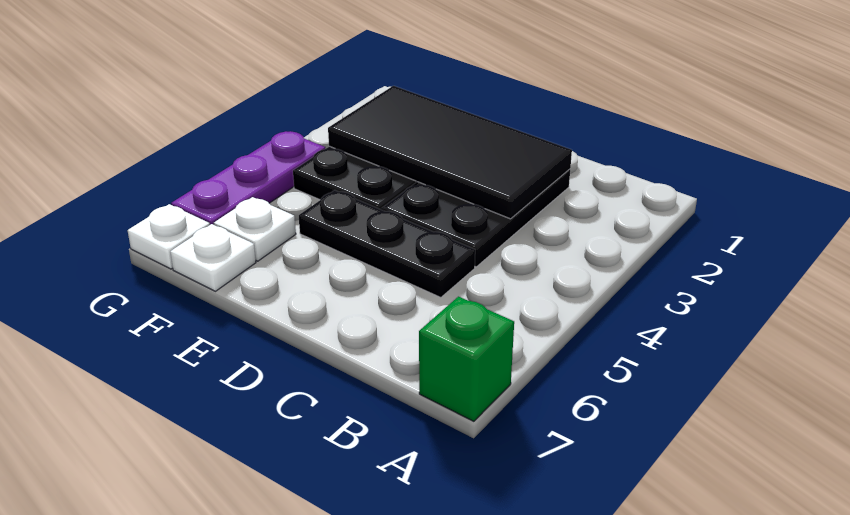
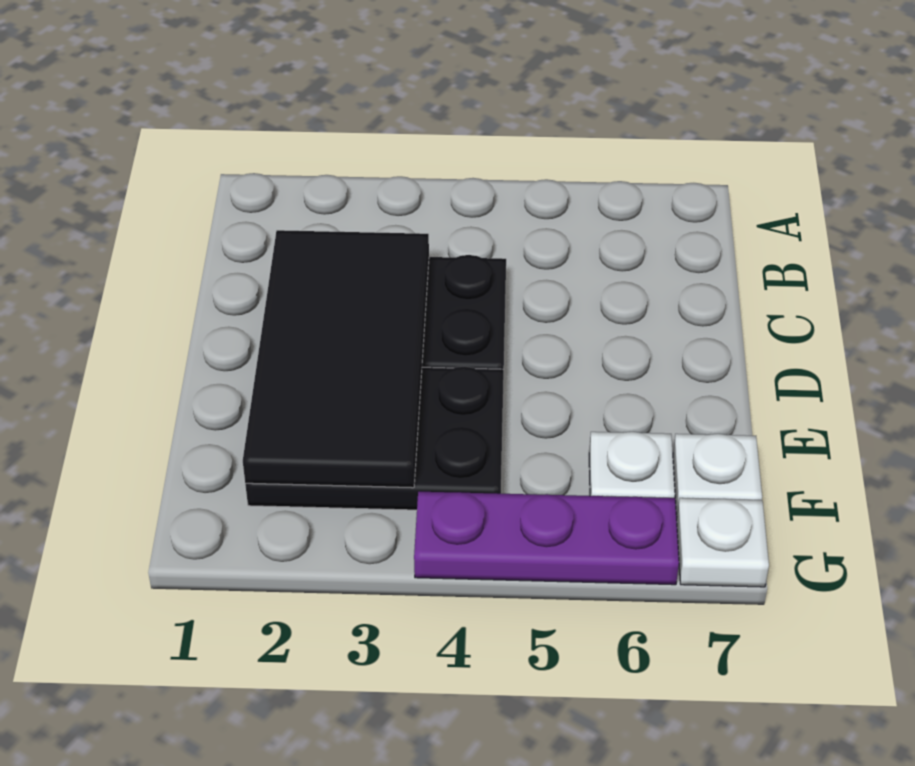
green 1x1 brick [419,297,514,421] -> none
black 1x3 plate [299,190,475,298] -> none

